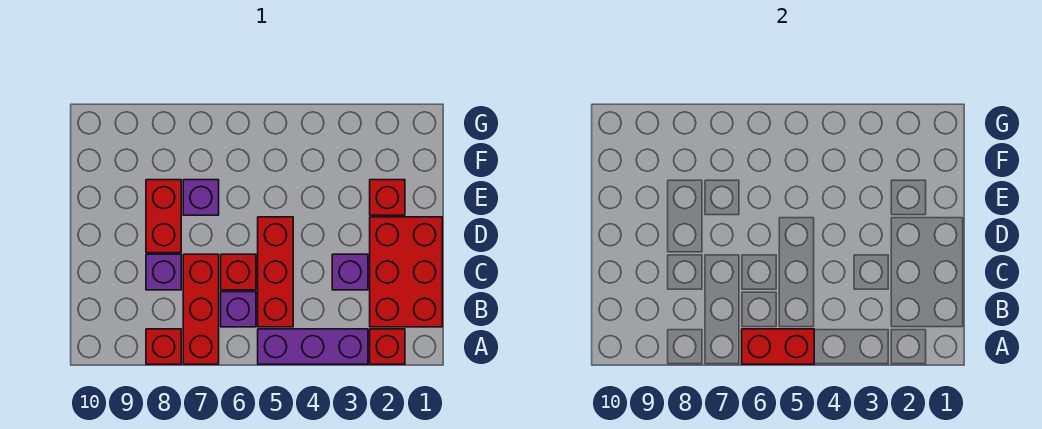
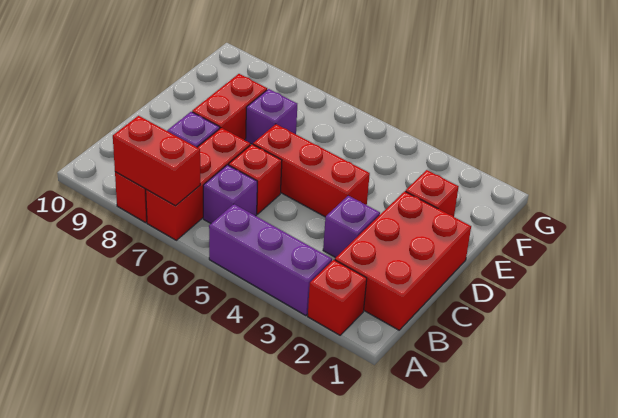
red 1x2 brick [742,329,814,364] -> red 1x2 brick moved to [113,116,200,206]
red 1x3 brick [258,217,293,327] -> red 1x3 brick turned to [253,124,370,217]

